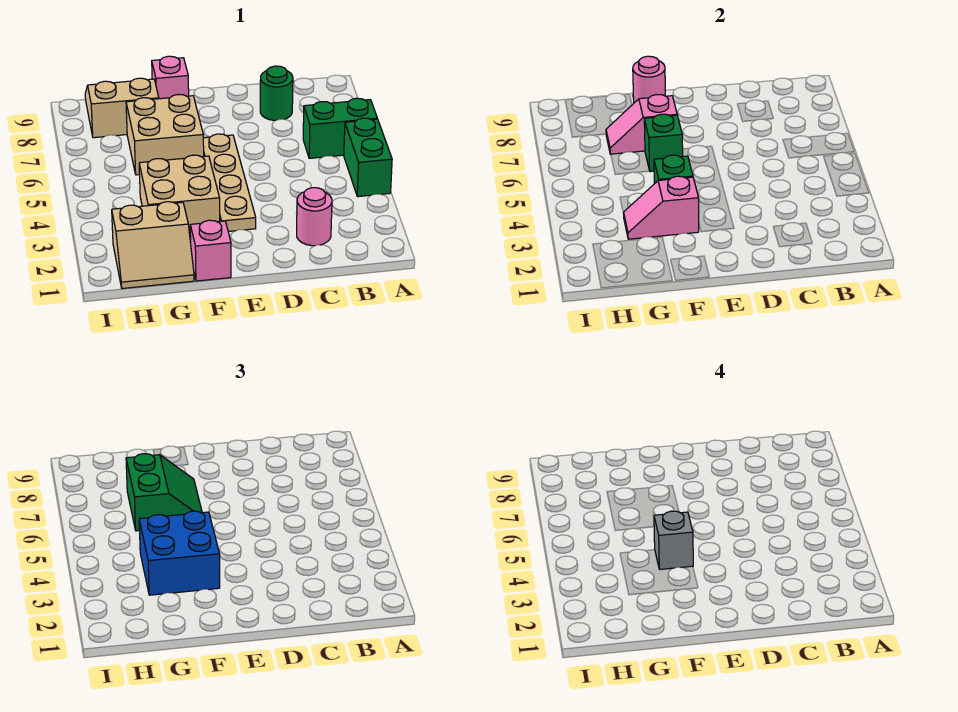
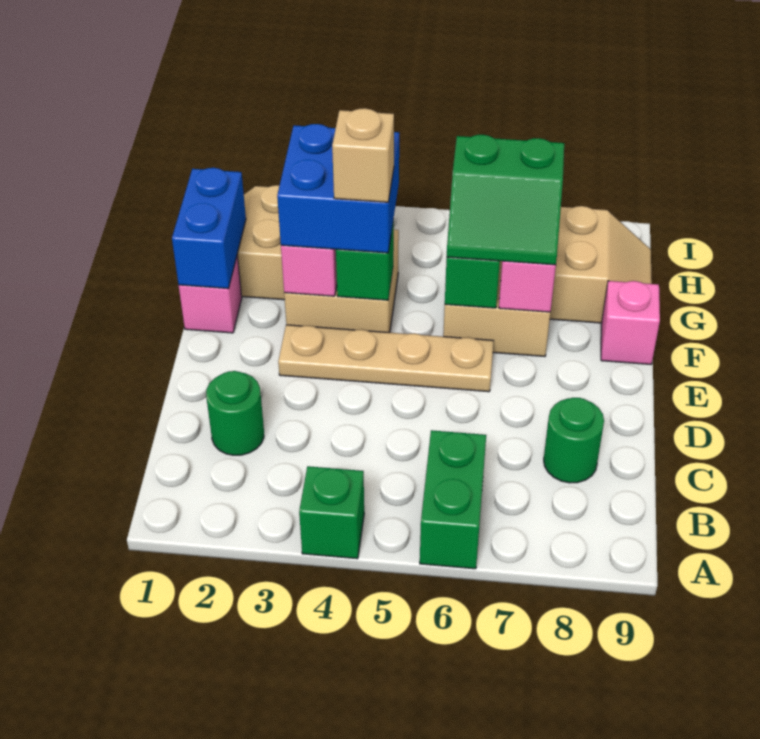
green 1x2 brick [344,118,392,197] -> green 1x1 brick [299,466,364,559]
pink 1x1 round brick [297,188,332,246] -> green 1x1 round brick [206,371,264,455]
none -> blue 1x2 brick [172,168,246,289]
grey 1x1 brick [654,511,693,569] -> tan 1x1 brick [332,108,394,202]
pink 1x1 round brick [633,56,665,103] -> none

